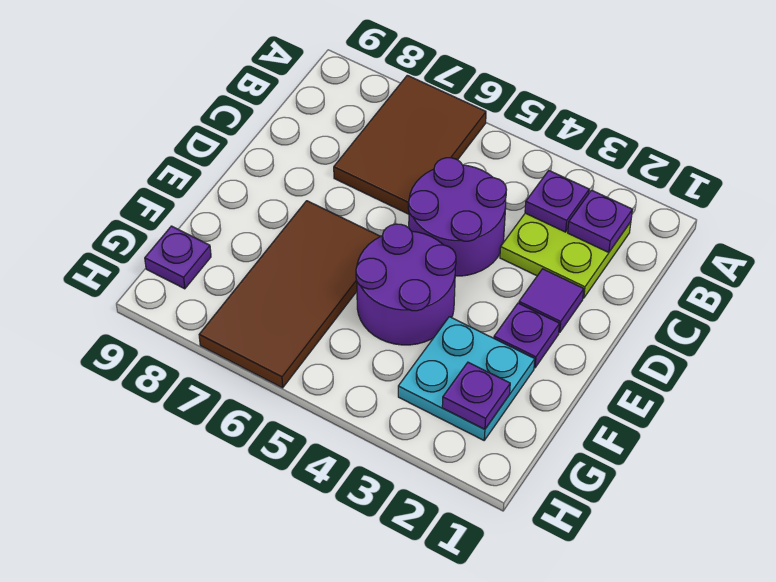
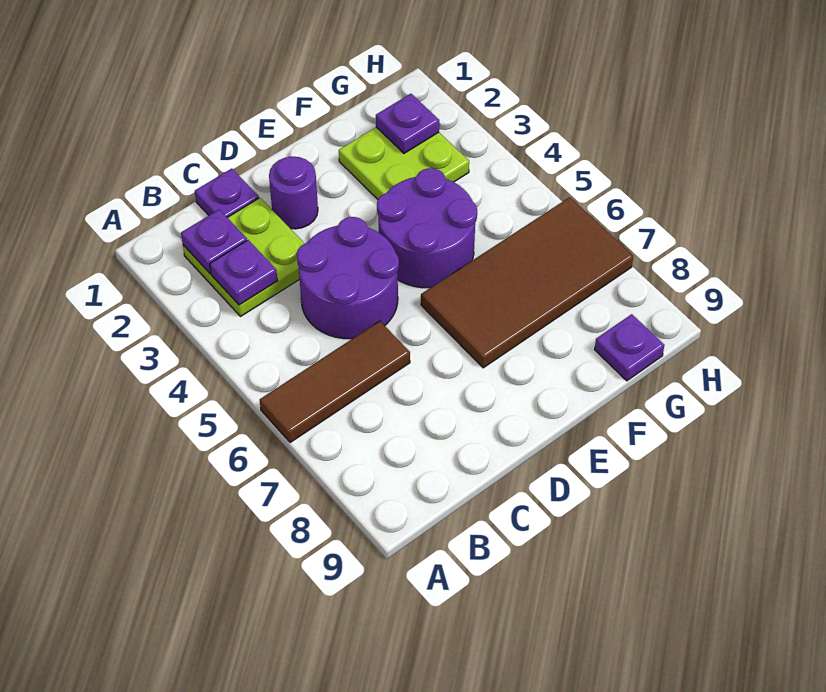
brown 2x3 tile [334,75,486,214] -> brown 1x3 tile [260,321,410,443]
purple 1x1 tile [519,269,584,333] -> purple 1x1 round brick [269,156,318,229]
purple 1x1 plate [494,303,559,368] -> purple 1x1 plate moved to [195,169,259,217]
cyan 2x2 plate [398,317,535,440] -> lime 2x2 plate [339,127,469,199]

